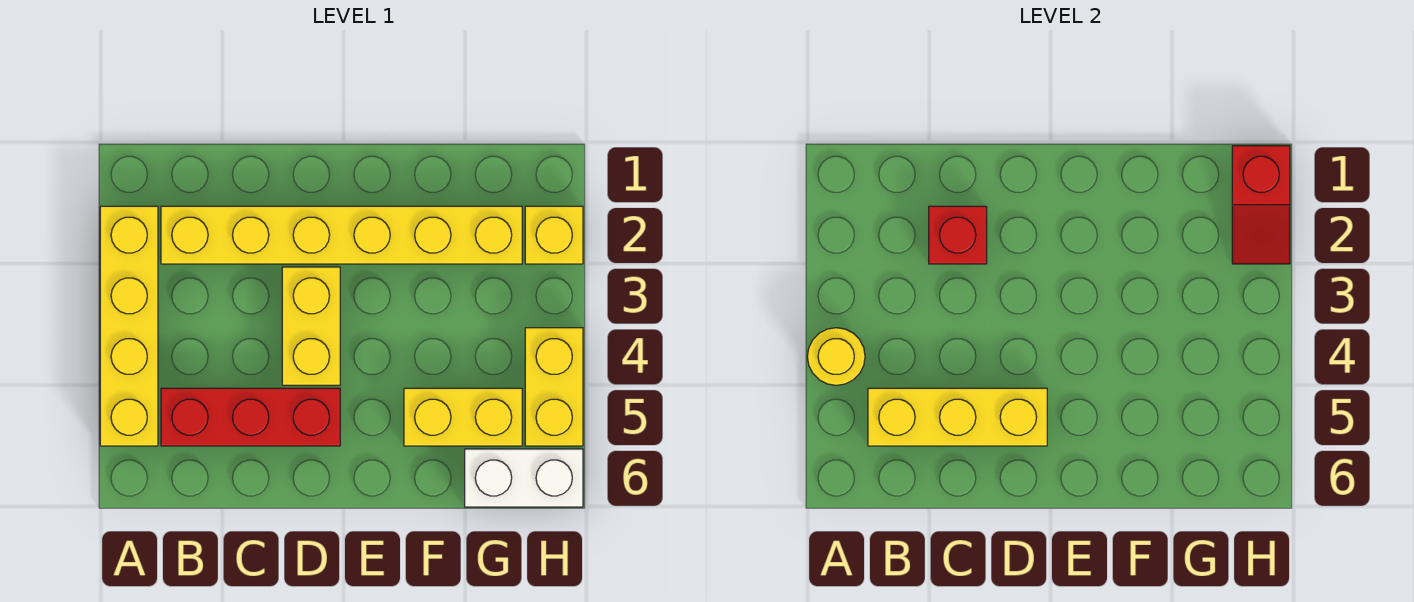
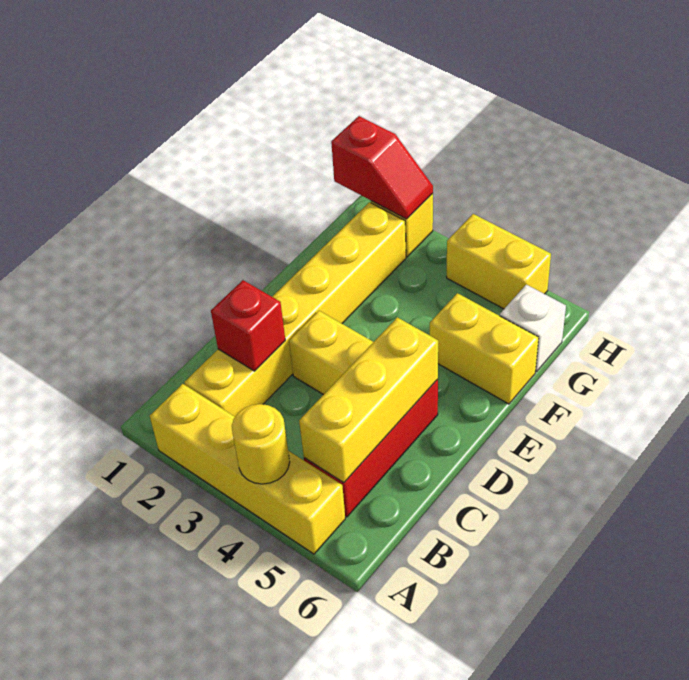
yellow 1x2 brick [404,388,522,446] -> yellow 1x2 brick turned to [430,293,539,404]
white 1x2 brick [465,449,583,507] -> white 1x1 brick [500,285,566,372]

